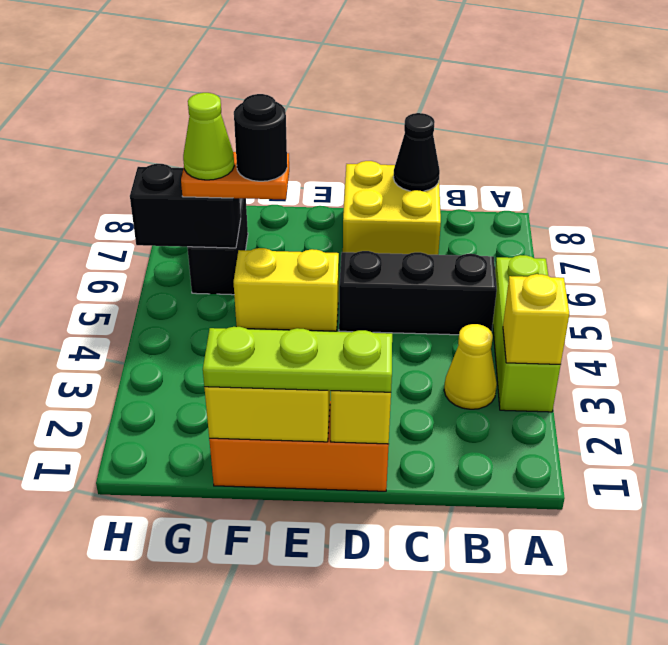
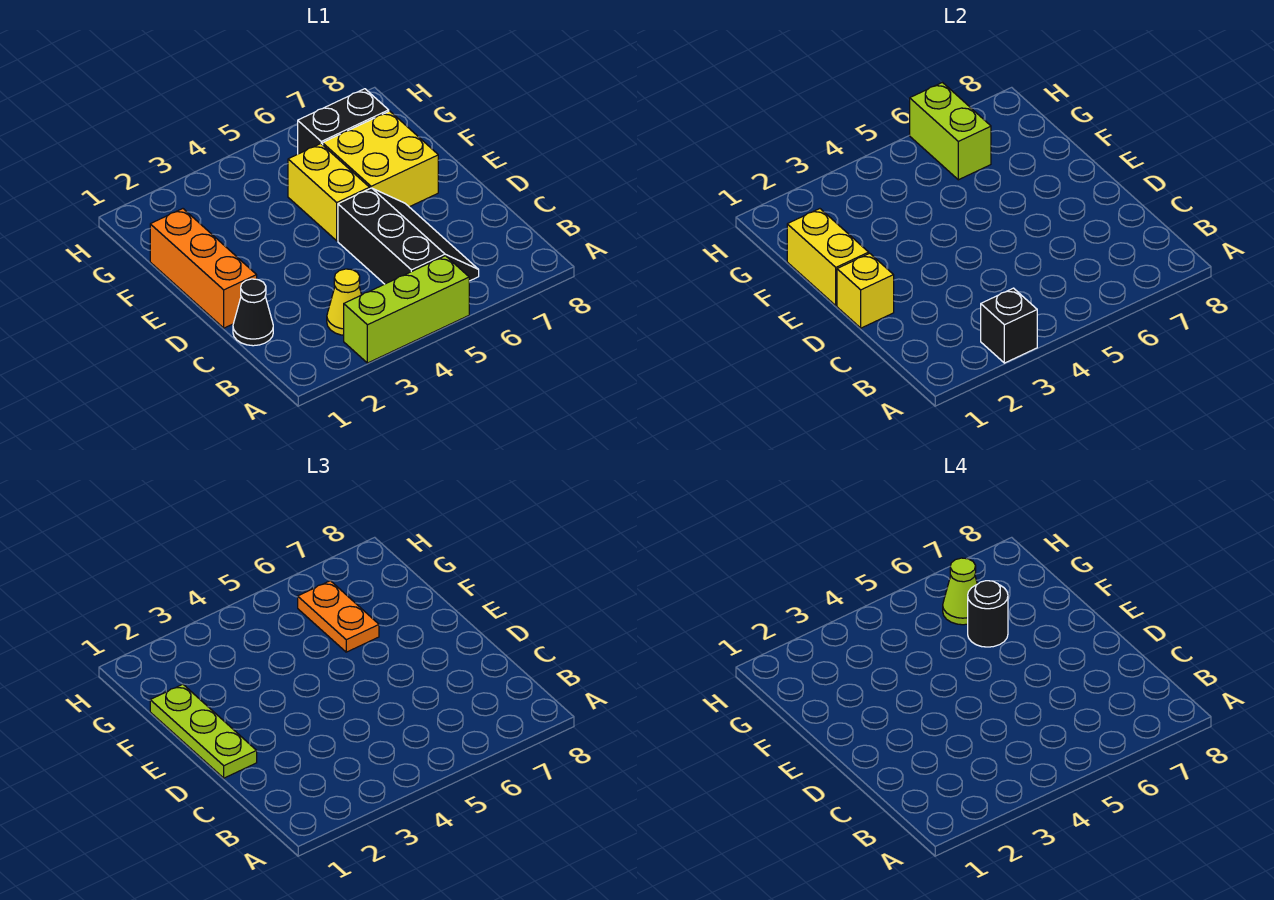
yellow 1x1 brick [503,274,569,364] -> black 1x1 brick [981,288,1037,363]
yellow 2x2 brick [343,161,441,255] -> yellow 2x2 brick moved to [323,111,438,207]
black 1x1 cone [393,113,440,191] -> black 1x1 cone moved to [233,279,273,346]
black 1x2 brick [130,164,241,248] -> lime 1x2 brick [910,83,991,180]

